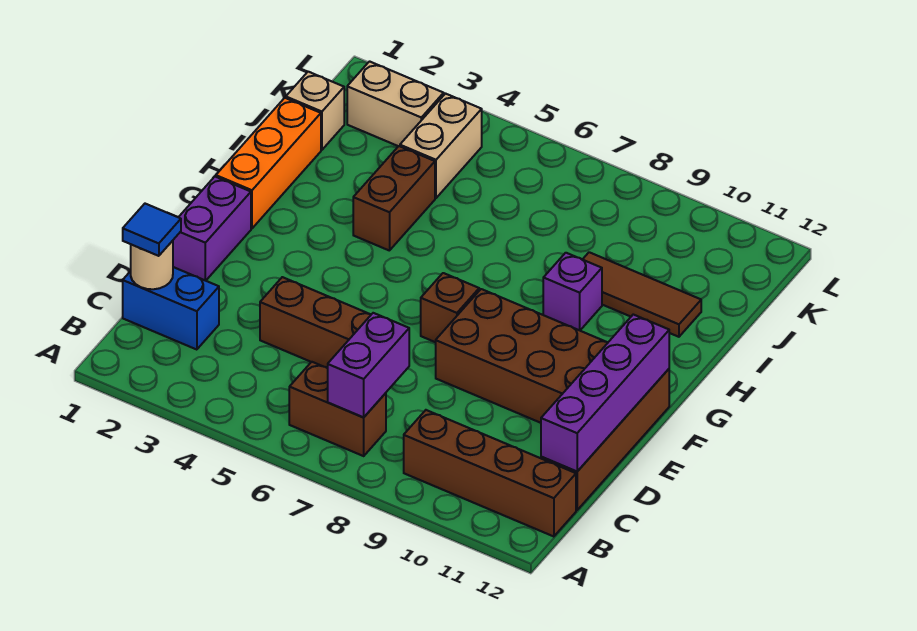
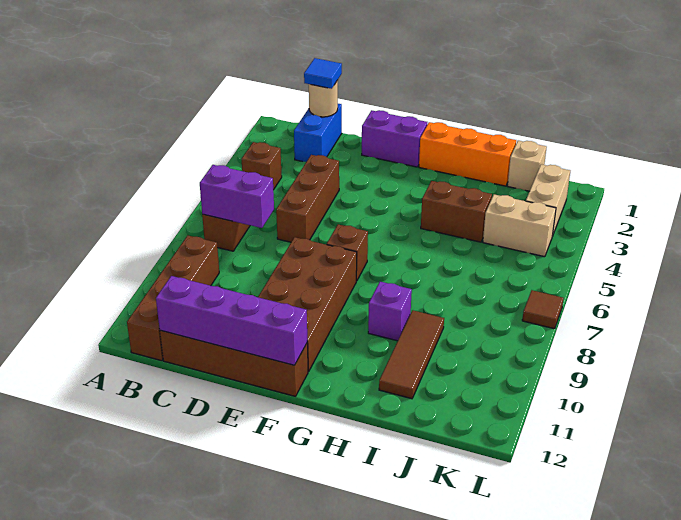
none -> brown 1x1 brick [242,142,282,190]
none -> brown 1x1 tile [522,290,563,329]

